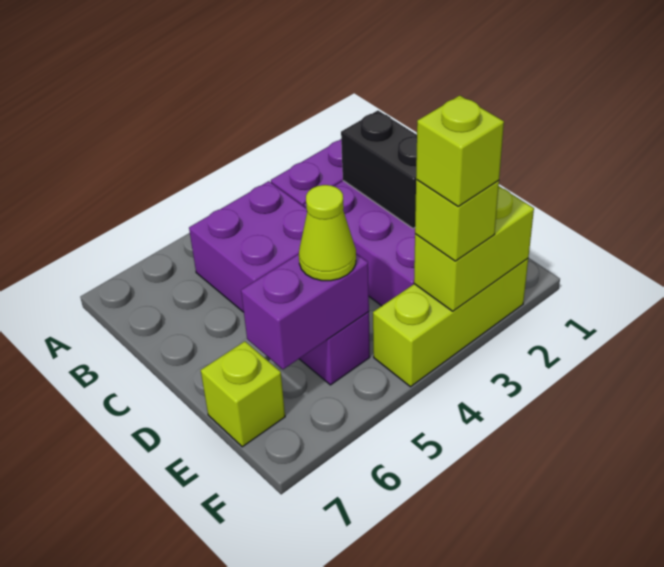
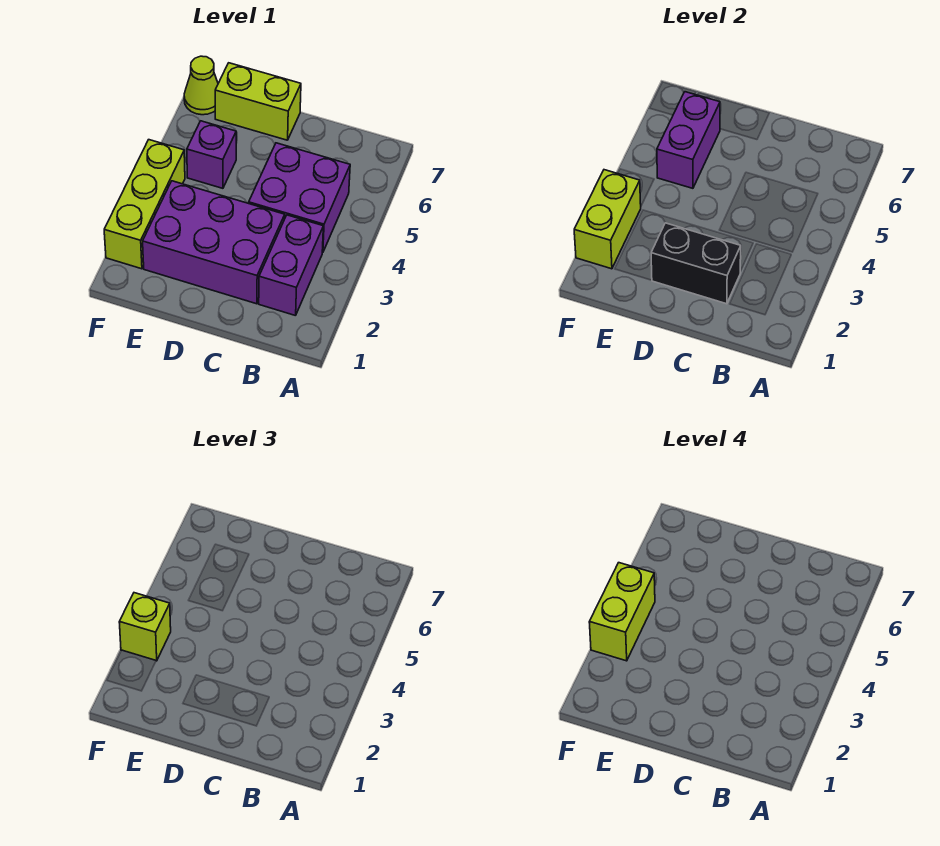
lime 1x1 cone [299,185,356,281] -> lime 1x1 cone moved to [184,56,218,115]
lime 1x1 brick [201,341,285,447] -> lime 1x2 brick [215,63,301,140]
lime 1x1 brick [416,95,504,206] -> lime 1x2 brick [589,563,655,661]

